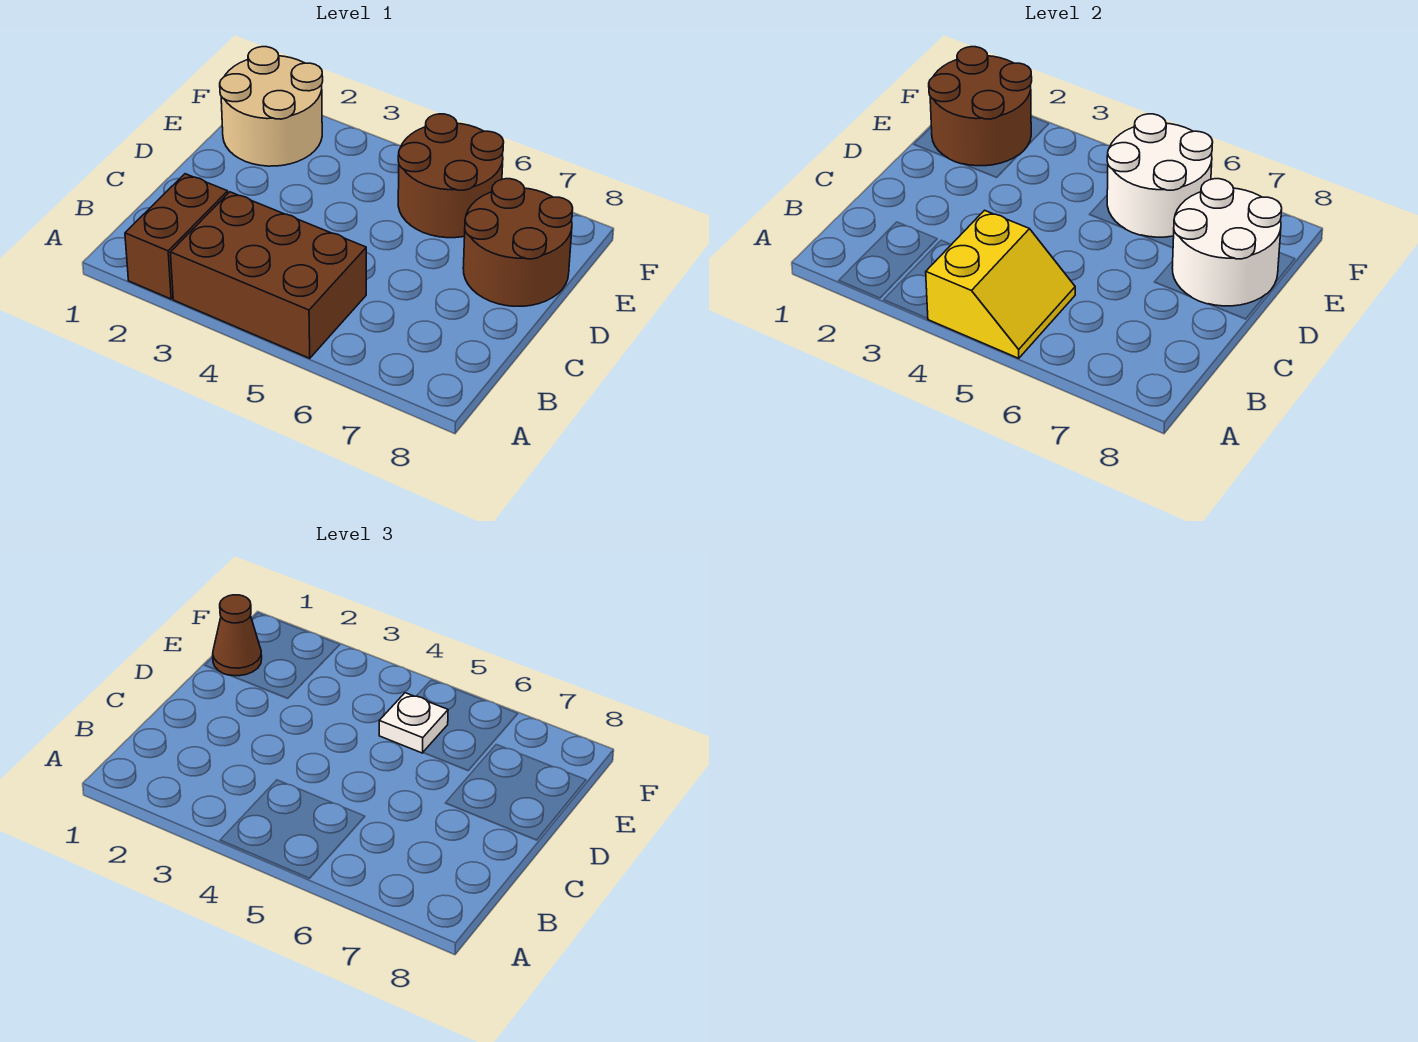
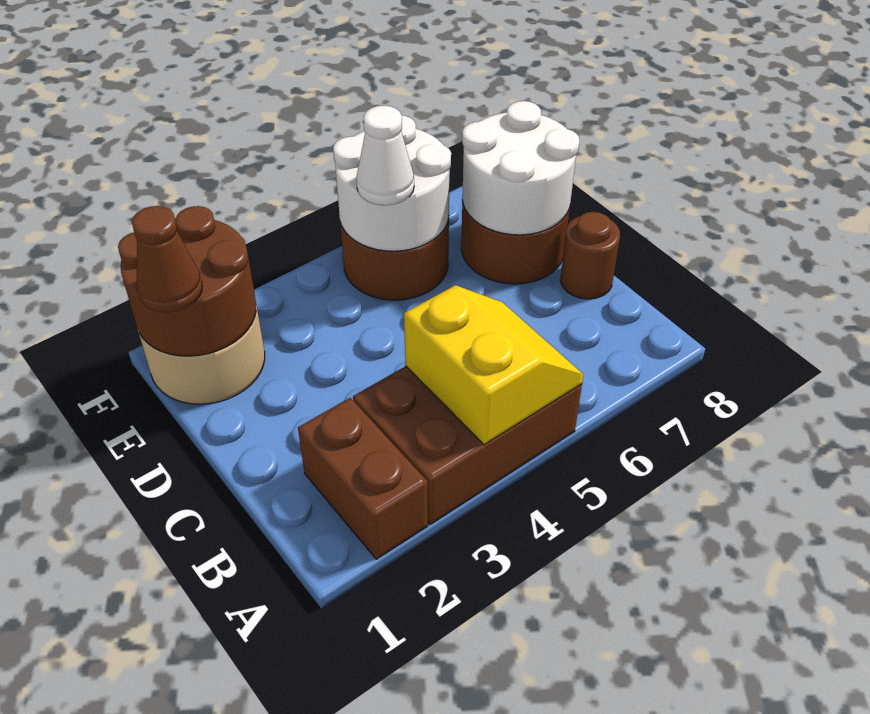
none -> brown 1x1 round brick [560,212,620,299]
white 1x1 plate [379,693,448,753] -> white 1x1 cone [356,106,414,205]

